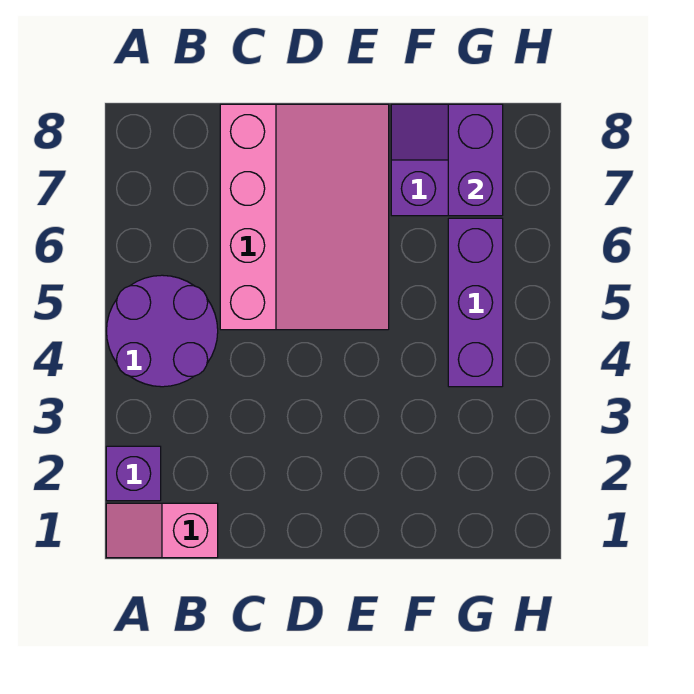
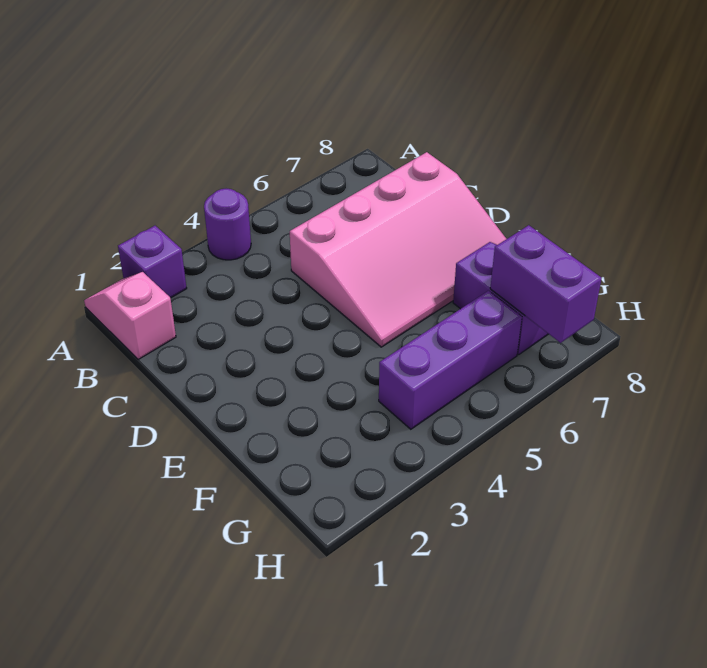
purple 2x2 round brick [107,275,218,387] -> purple 1x1 round brick [204,189,251,260]
purple 1x2 brick [448,104,503,216] -> purple 1x2 brick turned to [490,225,602,343]

